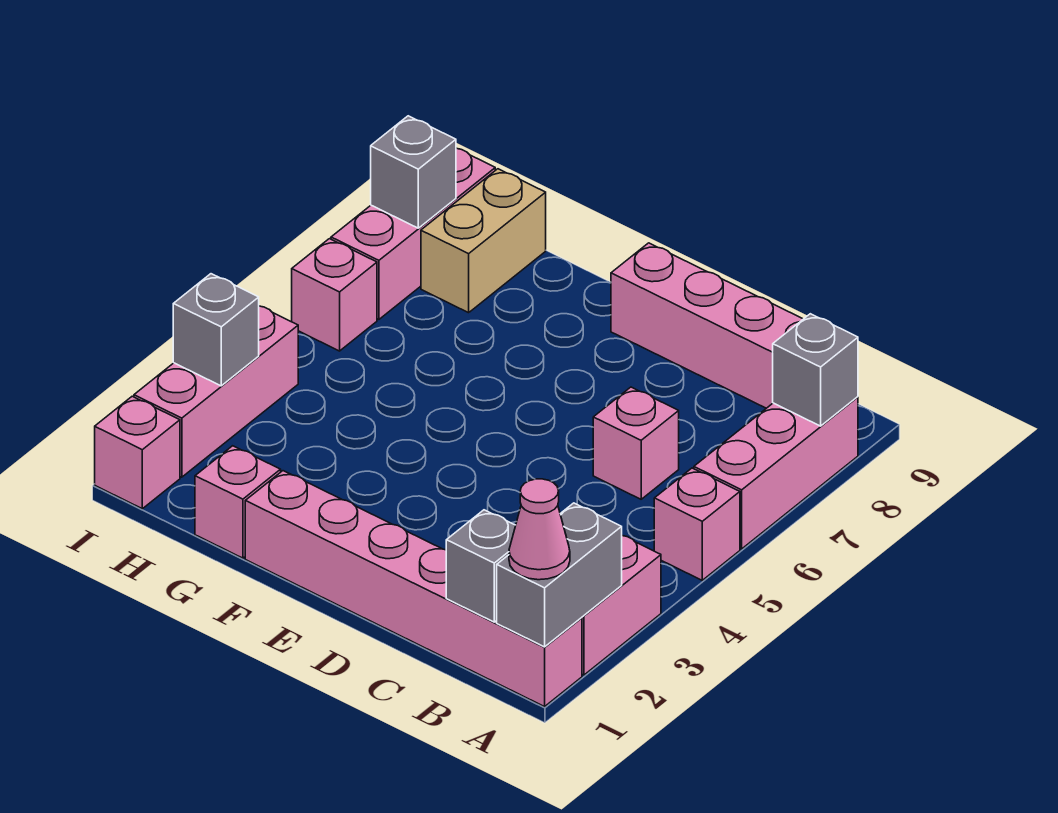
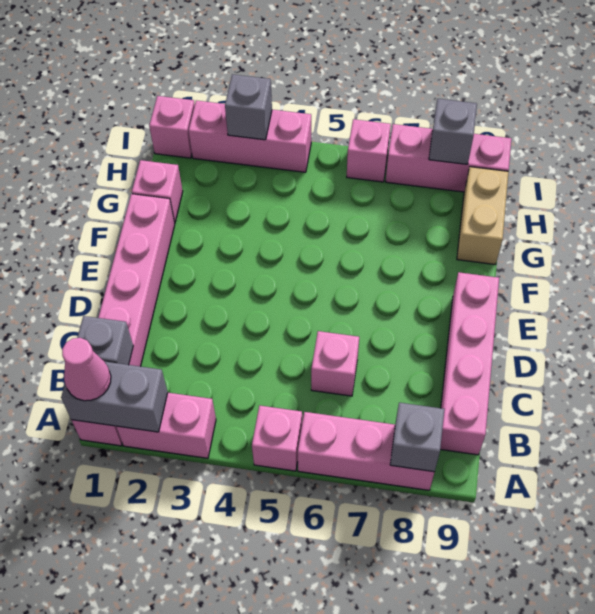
tan 1x2 brick [421,169,546,313] -> tan 1x2 brick turned to [457,167,509,265]

